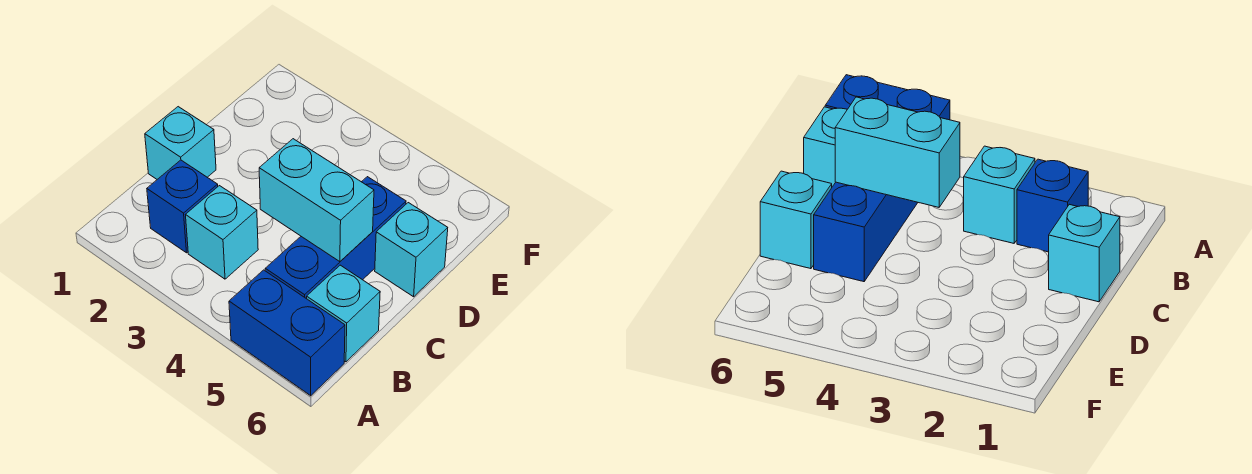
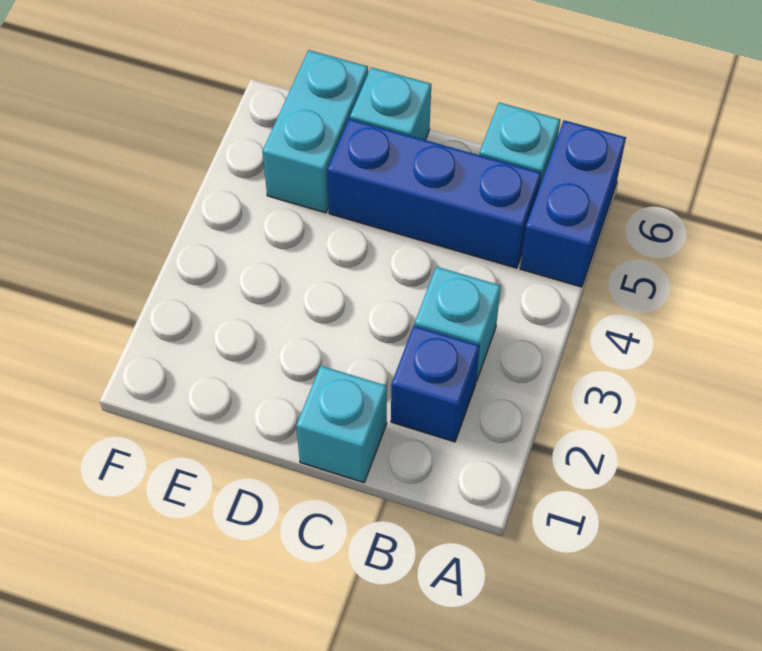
cyan 1x2 brick [259,139,374,262] -> cyan 1x2 brick moved to [263,50,368,213]

